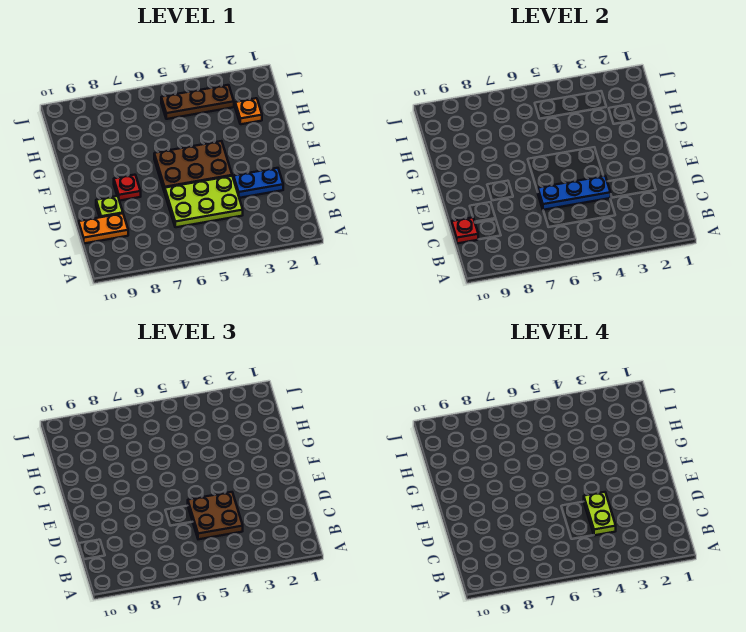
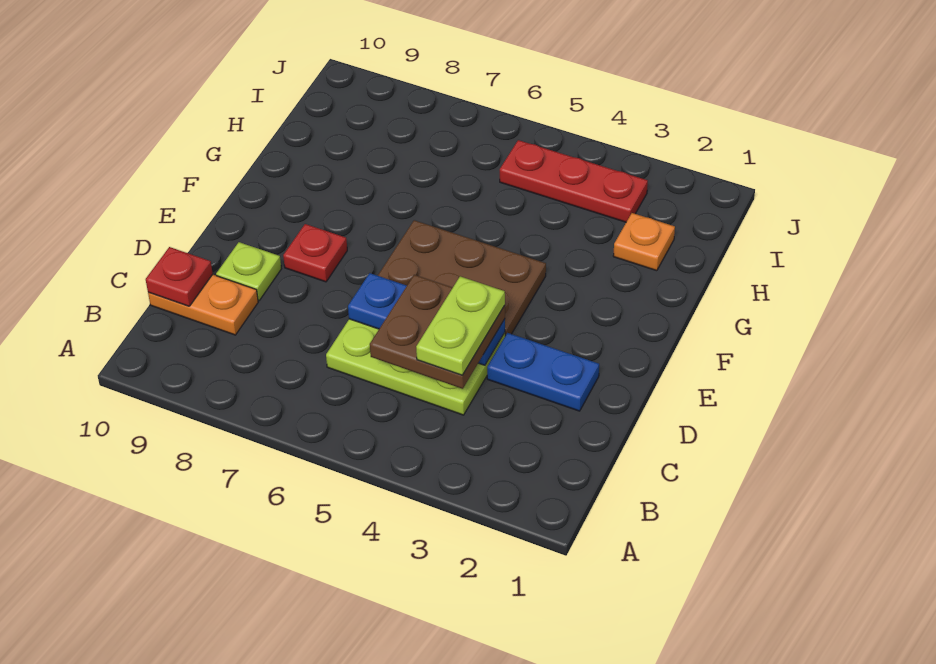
brown 1x3 plate [161,85,234,119] -> red 1x3 plate [500,140,648,222]

